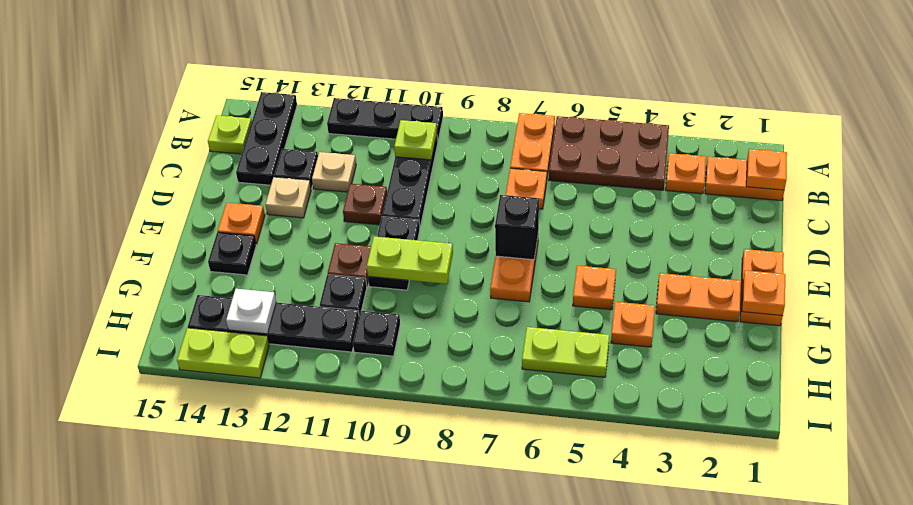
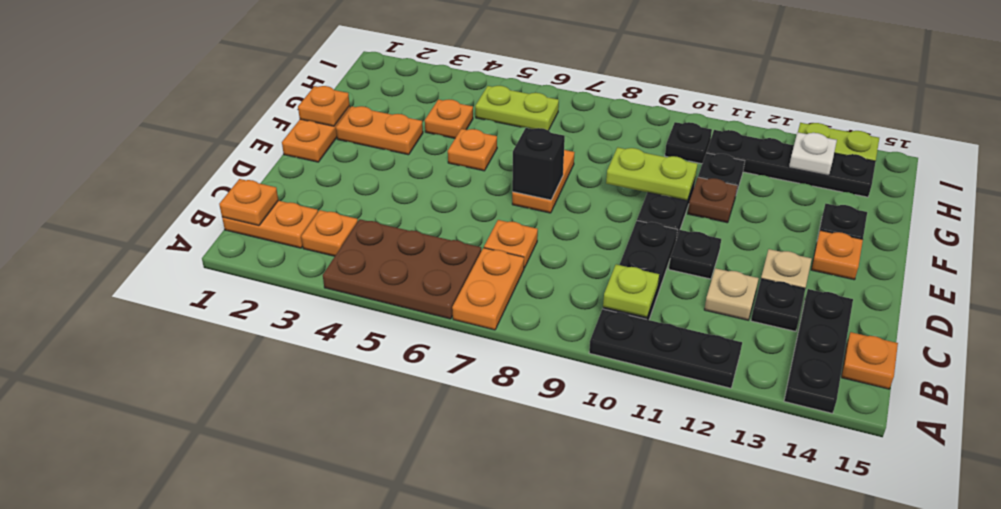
lime 1x1 plate [208,115,252,154] -> orange 1x1 plate [841,332,898,389]
brown 1x1 plate [343,184,387,225] -> black 1x1 plate [669,230,721,279]

